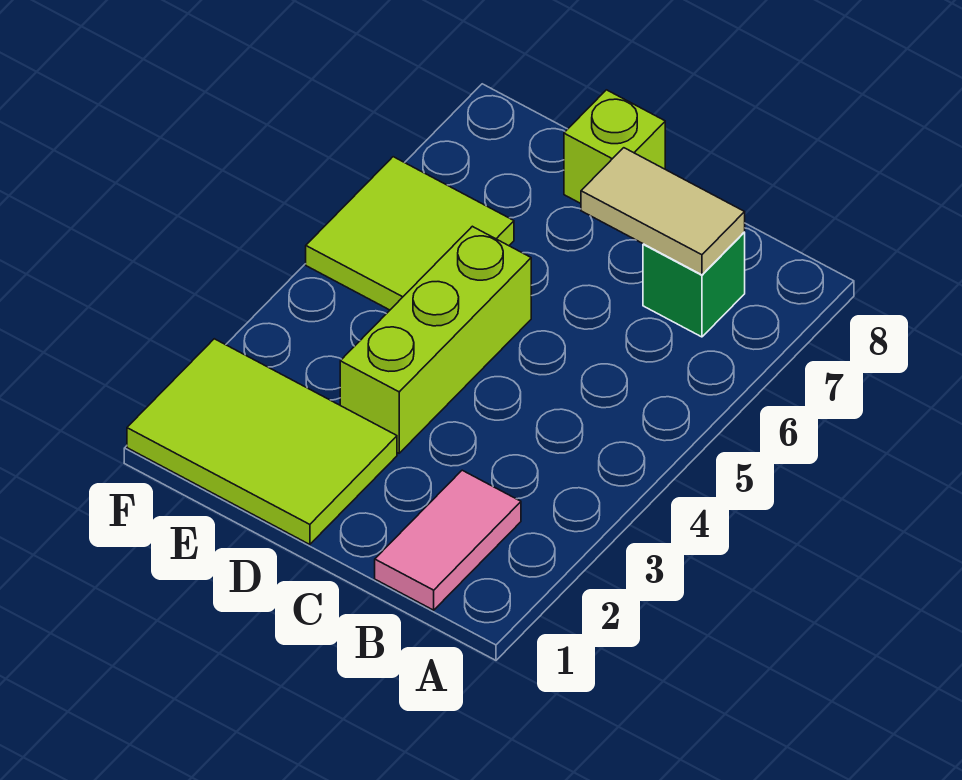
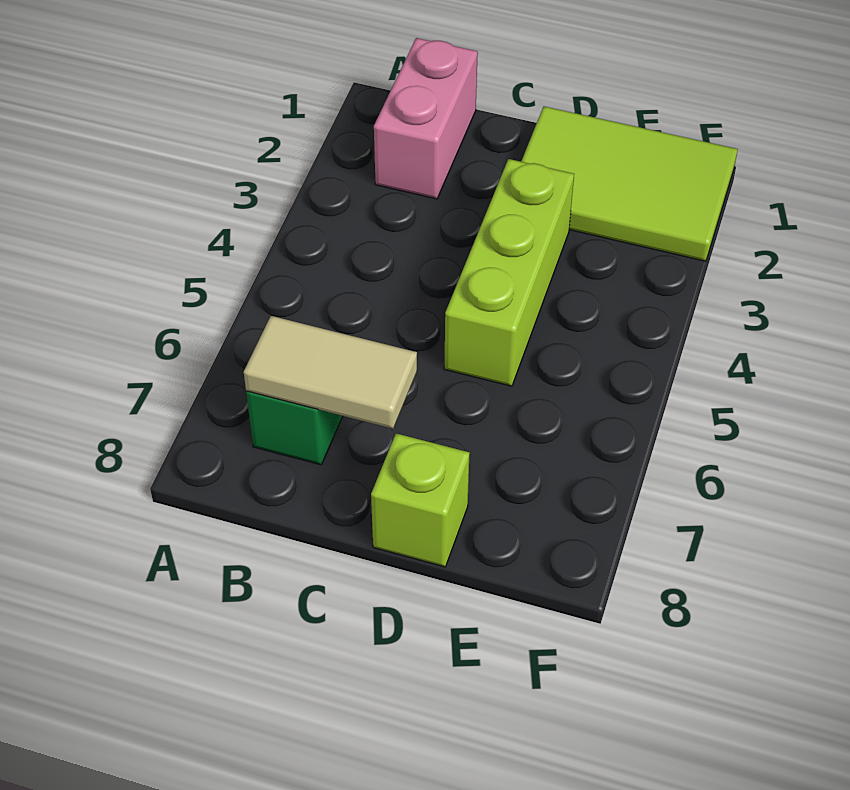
pink 1x2 tile [375,470,521,610] -> pink 1x2 brick [374,38,478,199]
lime 2x2 tile [306,157,514,310] -> none

